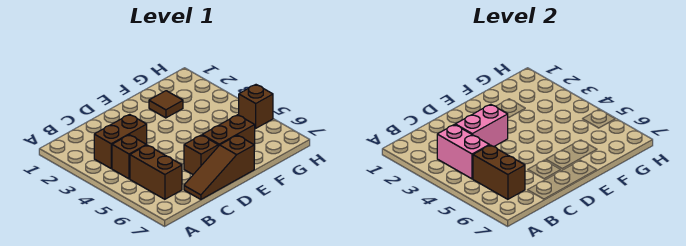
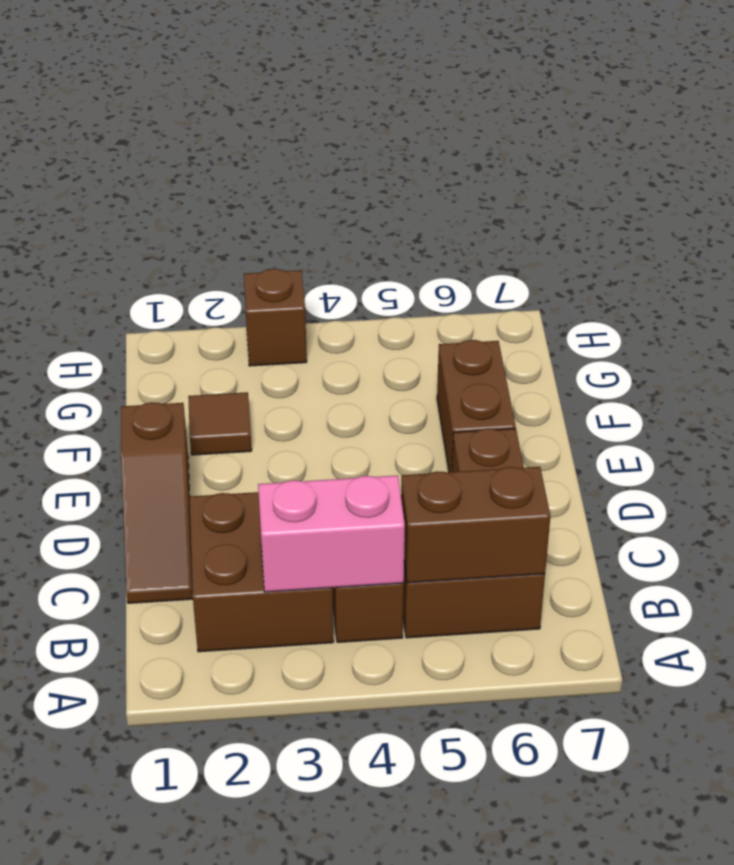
brown 1x2 brick [94,114,147,168] -> brown 2x2 brick [190,492,334,652]
pink 1x2 brick [455,104,508,146] -> none
brown 1x3 slope [184,135,254,199] -> brown 1x3 slope moved to [121,402,193,603]
brown 1x1 brick [239,85,273,128] -> brown 1x1 brick moved to [244,269,307,366]

